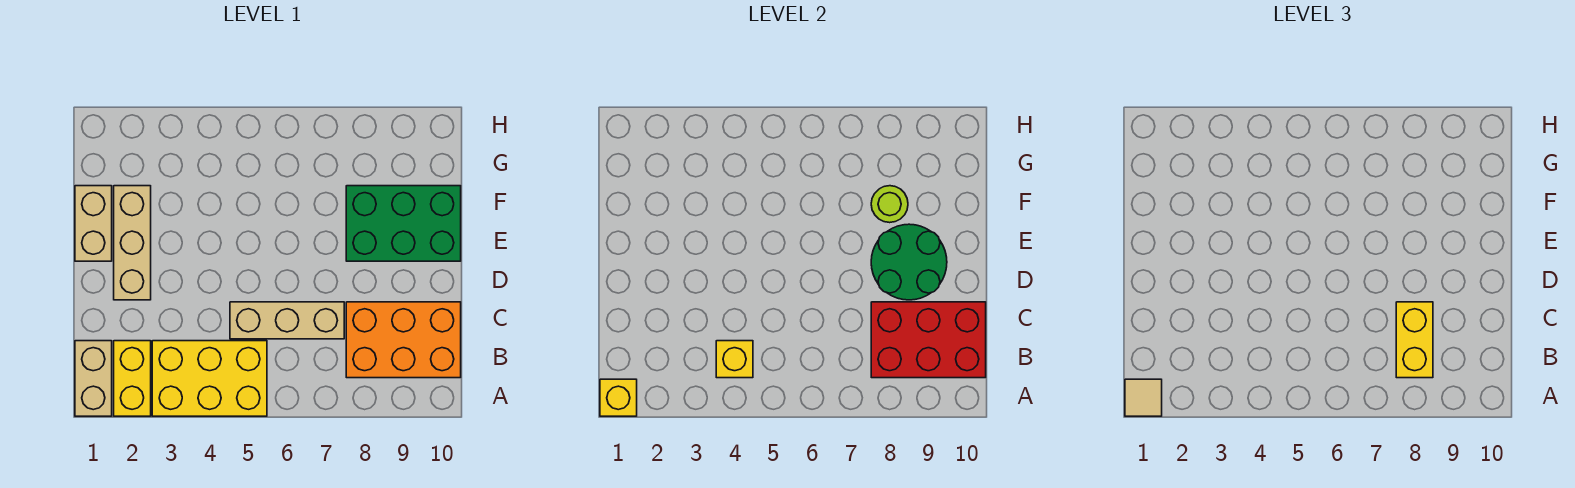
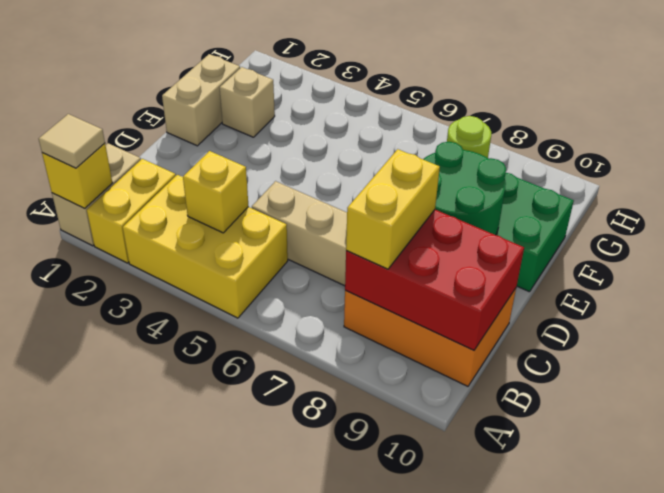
tan 1x3 brick [114,186,151,300] -> tan 1x1 brick [220,67,275,137]

